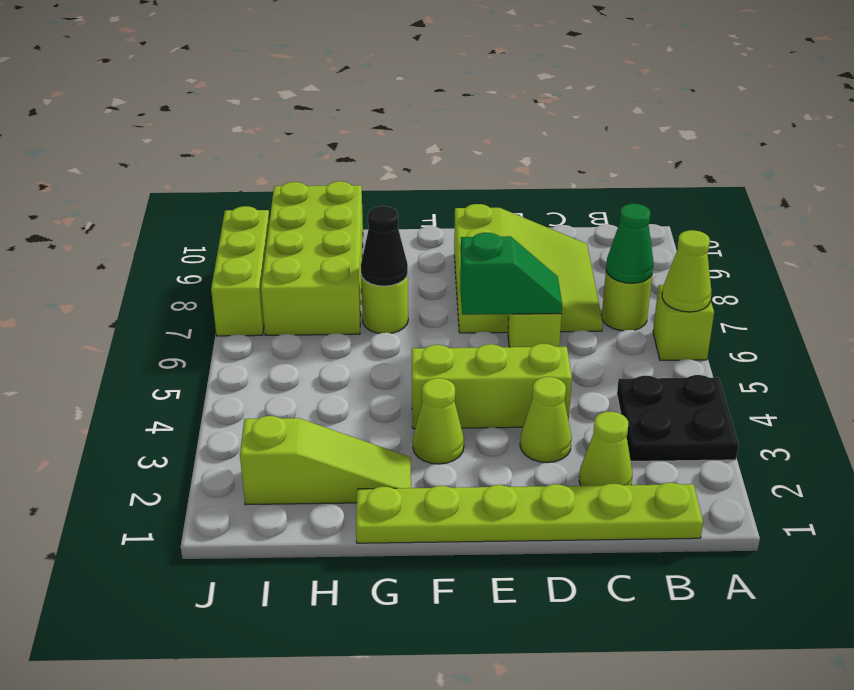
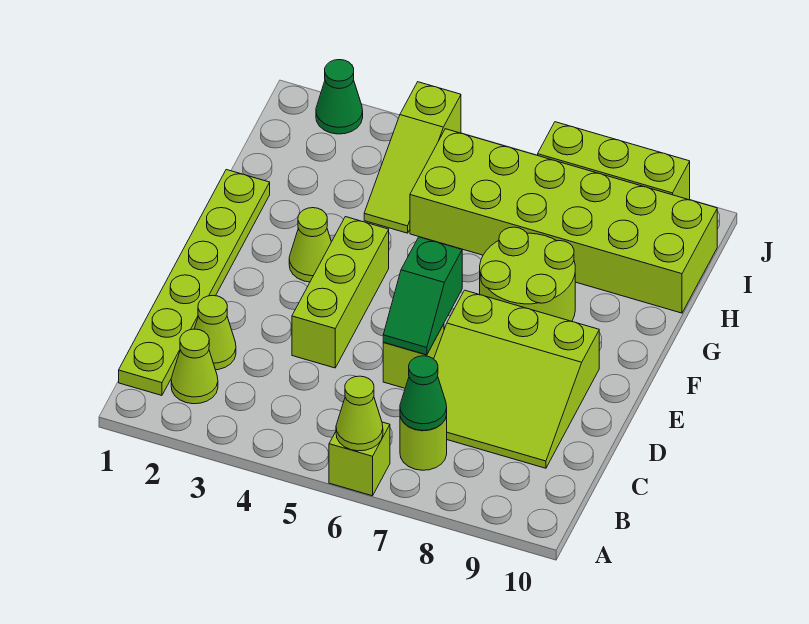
black 2x2 plate [617,375,739,461] -> none
lime 1x1 cone [520,377,572,463] -> lime 1x1 cone moved to [171,329,218,404]
lime 1x3 slope [240,416,411,505] -> lime 1x3 slope moved to [364,82,461,233]
lime 1x1 round brick [361,274,408,333] -> lime 2x2 round brick [480,227,575,321]
black 1x1 cone [361,206,408,286] -> none
lime 2x4 brick [261,181,363,335] -> lime 2x6 brick [410,129,717,313]
none -> green 1x1 cone [316,60,363,134]

